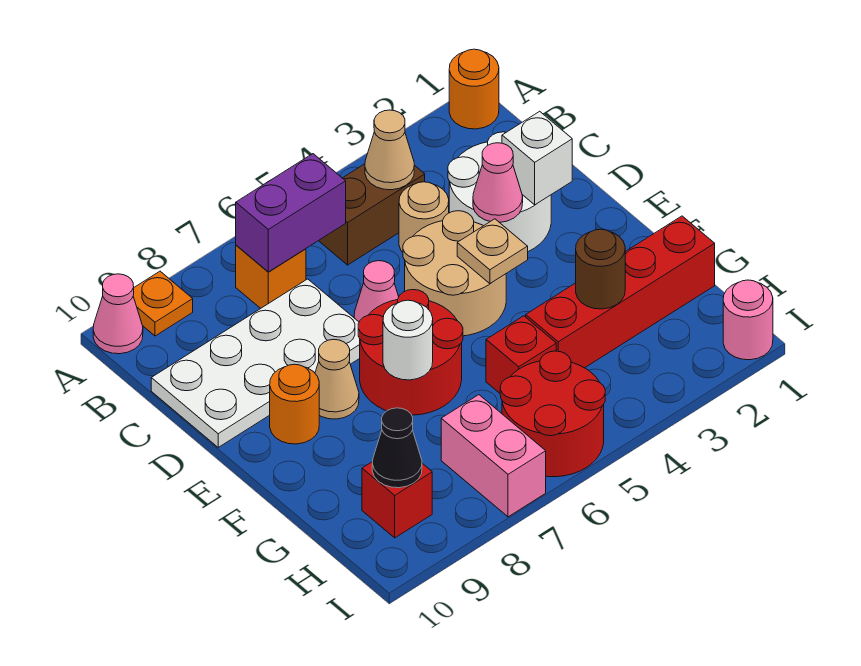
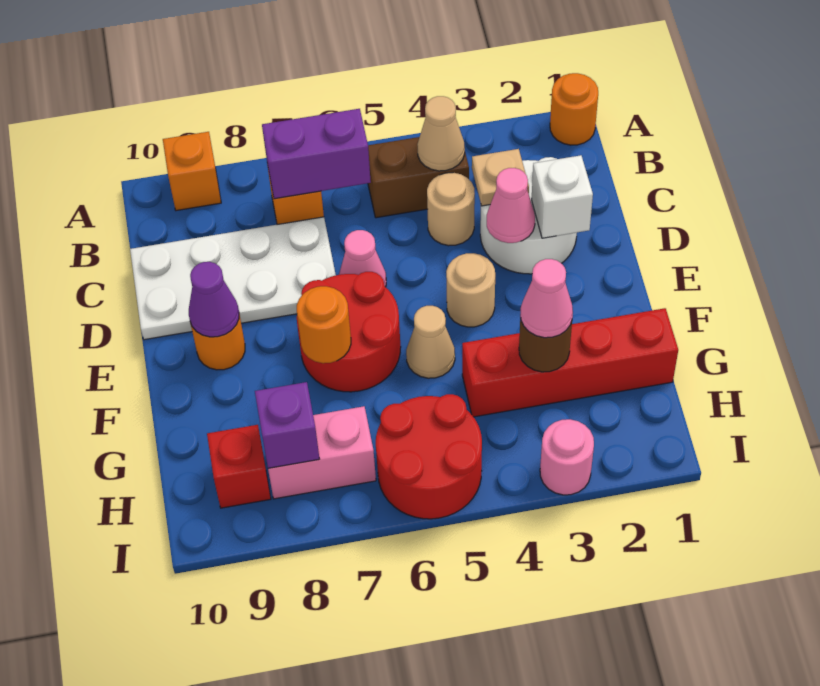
orange 1x1 plate [133,271,193,336] -> orange 1x1 brick [163,132,221,211]
pink 1x1 cone [93,274,143,354] -> pink 1x1 cone moved to [521,259,573,338]
tan 2x2 round brick [403,211,506,336] -> tan 1x1 round brick [446,253,495,327]
tan 1x1 plate [457,219,528,284] -> tan 1x1 plate moved to [472,149,529,206]
tan 1x1 cone [315,340,359,419] -> tan 1x1 cone moved to [406,306,455,378]
none -> purple 1x1 cone [189,262,239,337]
white 1x1 round brick [383,300,433,380] -> orange 1x1 round brick [297,286,351,363]
red 1x1 brick [486,316,556,393] -> none
pink 1x2 brick [441,395,546,517] -> pink 1x2 brick turned to [268,406,376,499]
none -> purple 1x1 brick [255,382,319,468]
black 1x1 cone [372,408,422,488] -> none
pink 1x1 round brick [723,280,773,360] -> pink 1x1 round brick moved to [540,419,594,495]

